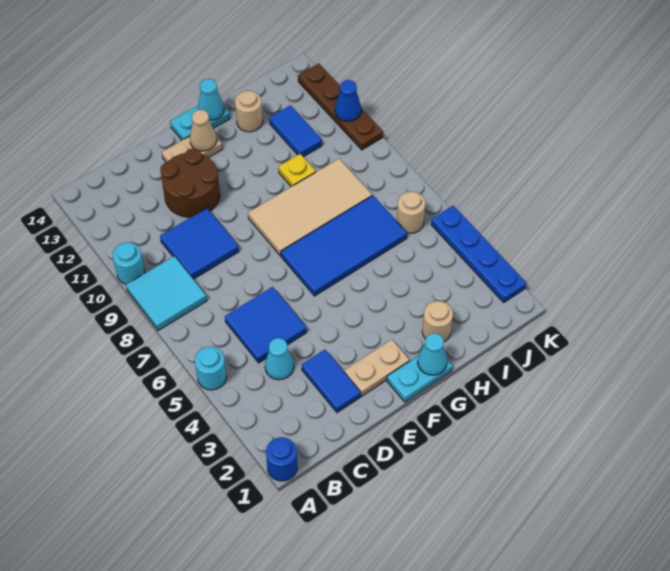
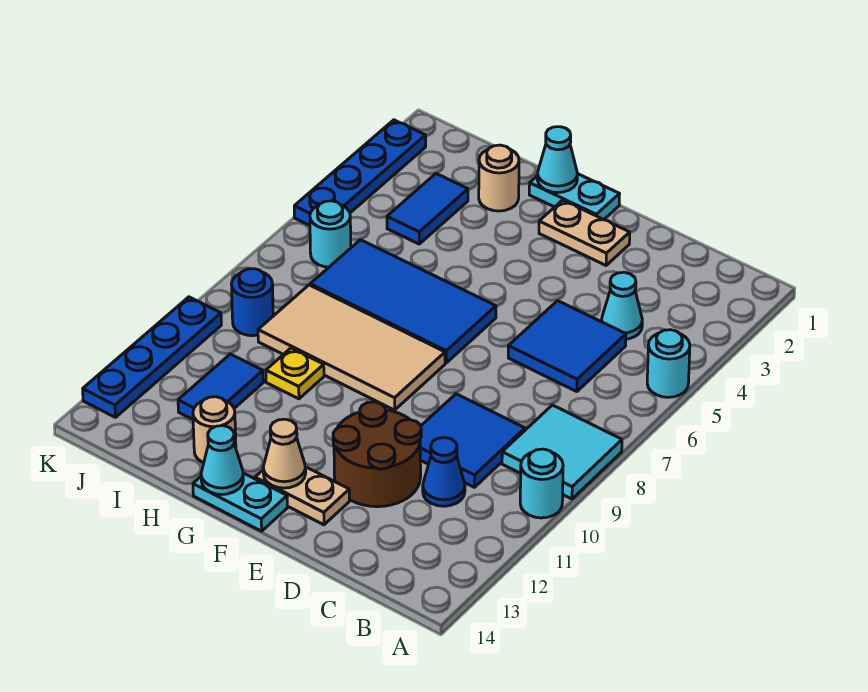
blue 1x1 round brick [266,437,297,481] -> blue 1x1 round brick moved to [232,269,273,336]
blue 1x2 tile [302,350,361,412] -> blue 1x2 tile moved to [387,173,468,244]
tan 1x1 round brick [397,191,425,233] -> cyan 1x1 round brick [310,201,351,267]
brown 1x4 plate [298,63,383,150] -> blue 1x4 plate [83,297,221,417]
blue 1x1 cone [335,80,361,121] -> blue 1x1 cone moved to [423,438,465,506]

